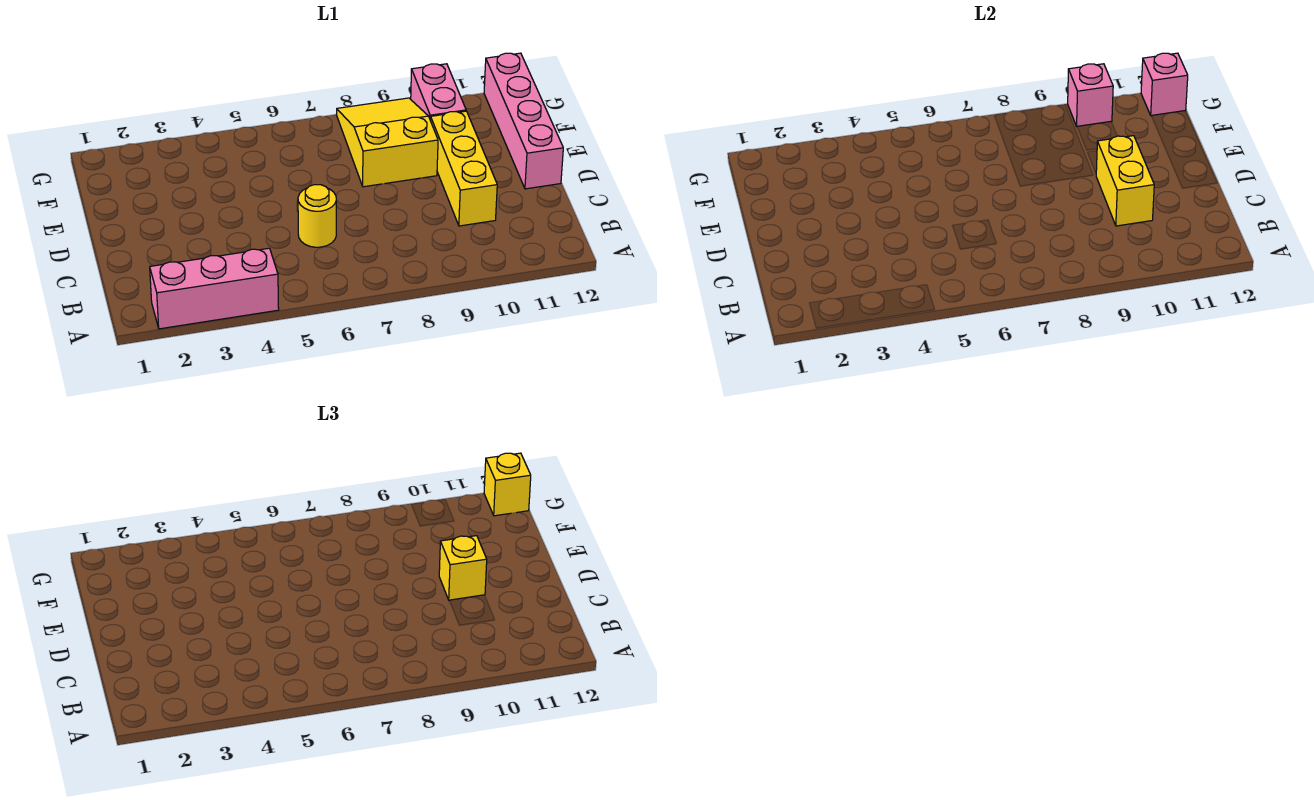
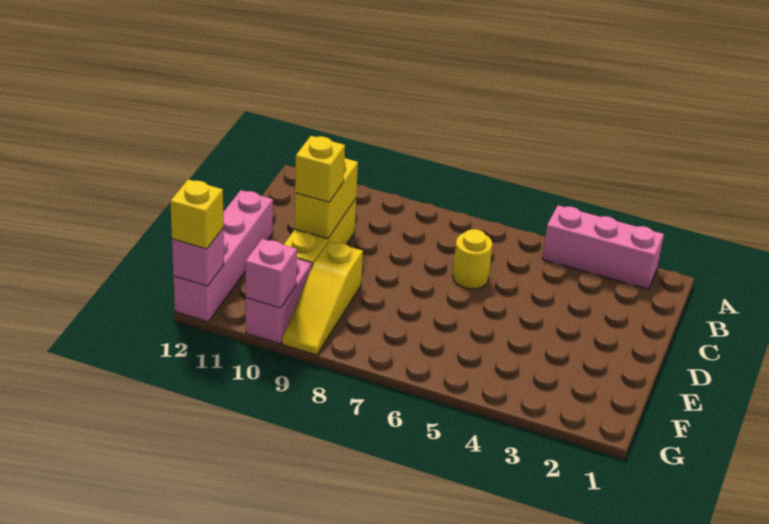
yellow 2x3 slope [336,98,438,187] -> yellow 1x3 slope [282,241,363,355]

